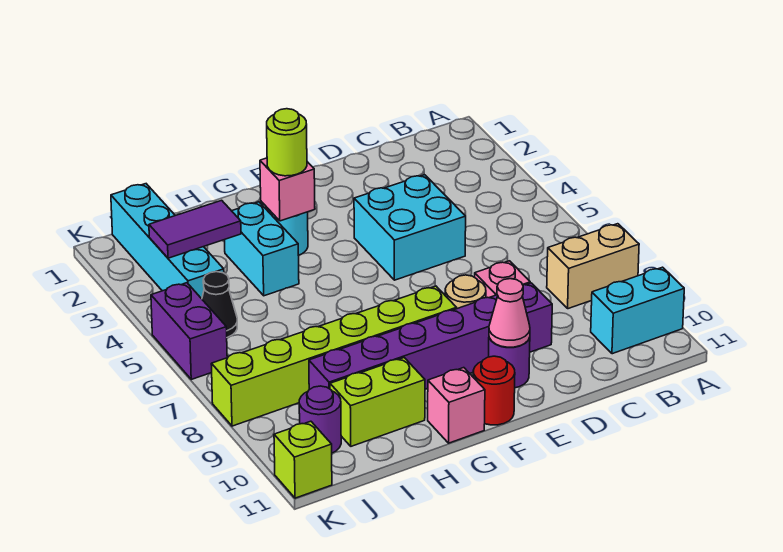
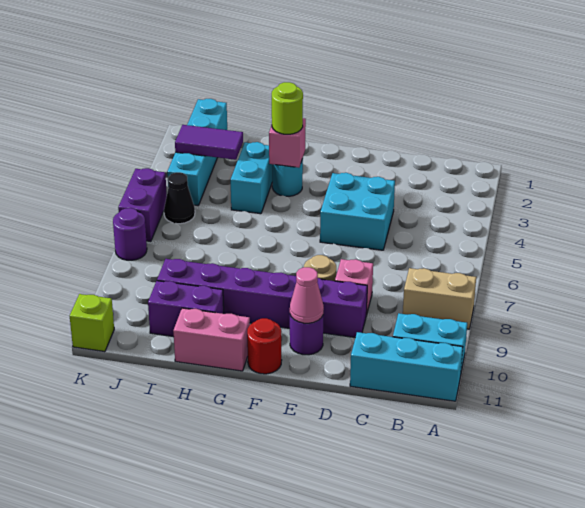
none -> cyan 1x3 brick [350,332,463,401]
lime 1x6 brick [211,286,457,426] -> none
pink 1x1 brick [428,368,485,443] -> pink 1x2 brick [173,308,250,371]
lime 1x2 brick [330,358,425,446] -> purple 1x2 brick [148,281,224,337]
purple 1x1 round brick [299,386,341,453] -> purple 1x1 round brick moved to [113,208,147,260]

